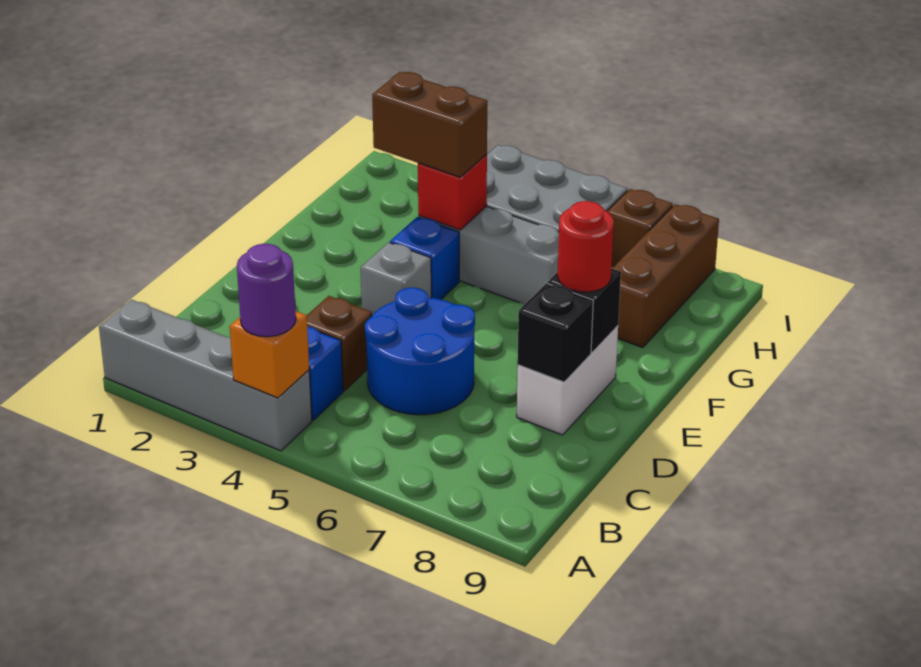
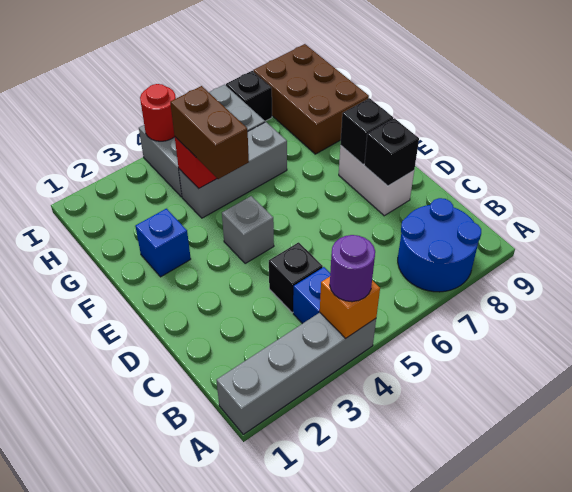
brown 1x1 brick [307,296,372,391] -> black 1x1 brick [269,242,323,313]
blue 2x2 round brick [365,288,475,415] -> blue 2x2 round brick moved to [398,198,481,292]
red 1x1 round brick [558,201,614,292] -> red 1x1 round brick moved to [140,84,176,141]
blue 1x1 brick [390,217,459,299] -> blue 1x1 brick moved to [135,208,191,277]
brown 1x2 brick [372,72,487,177] -> brown 1x2 brick turned to [170,86,249,179]
brown 1x3 brick [612,204,719,348] -> brown 2x3 brick [253,44,369,154]
brown 1x1 brick [607,189,673,266] -> black 1x1 brick [226,71,272,121]

